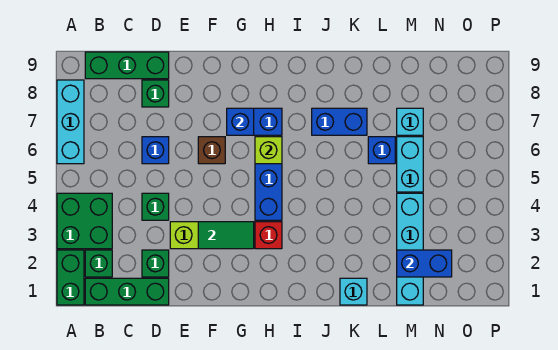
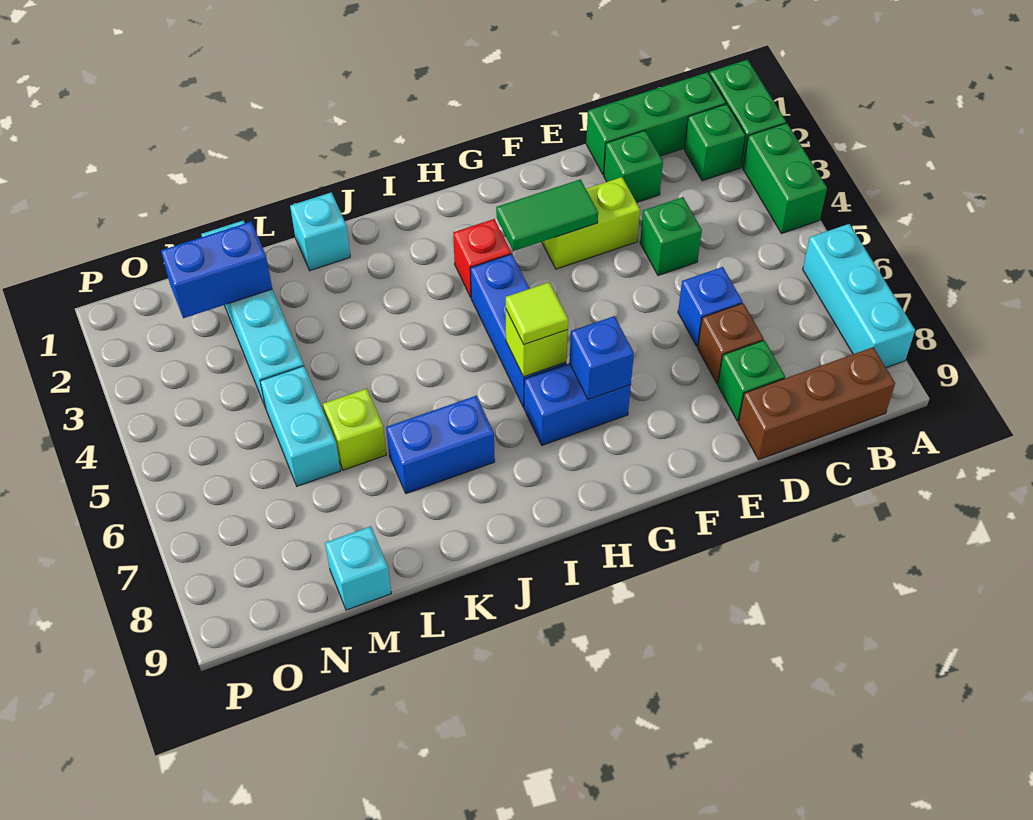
green 2x2 brick [57,193,112,249] -> green 1x2 brick [743,123,827,234]
green 1x3 brick [85,52,169,79] -> brown 1x3 brick [738,347,895,459]
brown 1x1 brick [198,137,225,164] -> brown 1x1 brick moved to [698,303,764,383]
none -> lime 1x1 tile [506,282,568,344]
blue 1x1 brick [368,137,395,164] -> lime 1x1 brick [323,389,386,470]
cyan 1x1 brick [397,108,423,135] -> cyan 1x1 brick moved to [325,526,391,610]

